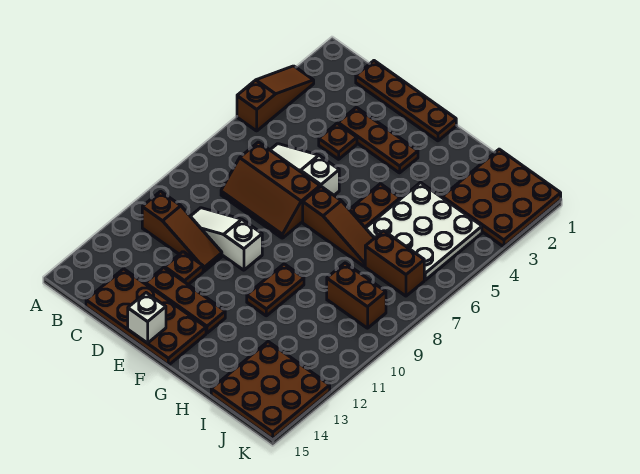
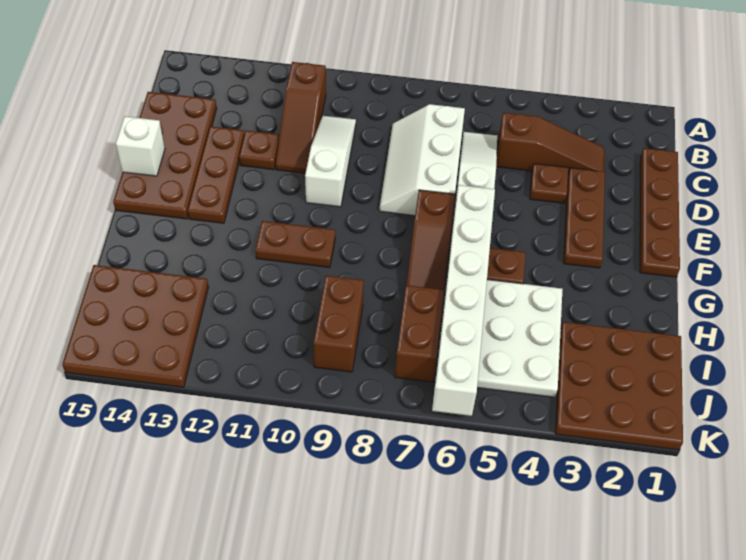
brown 1x3 slope [237,66,314,131] -> brown 1x3 slope moved to [496,113,604,174]
brown 2x3 slope [221,142,320,238] -> white 2x3 slope [380,104,465,216]
none -> white 1x6 brick [432,185,495,416]

